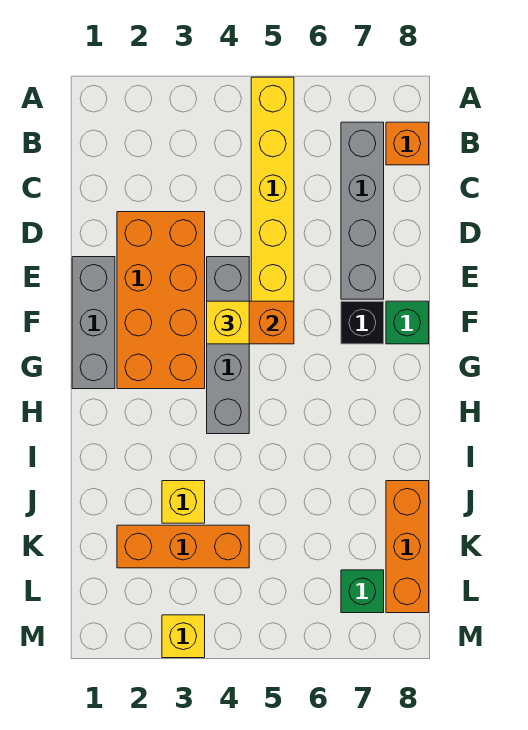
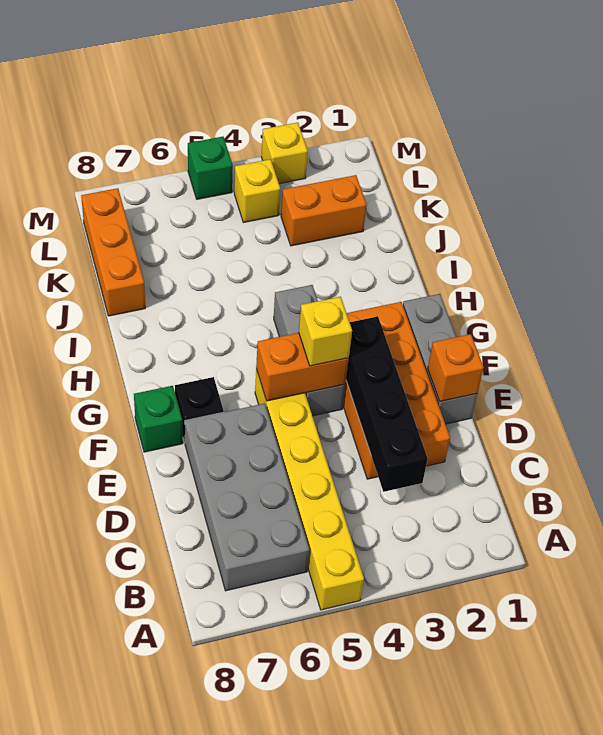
grey 1x4 brick [341,122,384,299] -> grey 2x4 brick [185,404,309,591]
orange 1x1 brick [386,122,429,165] -> orange 1x1 brick moved to [428,334,484,401]
none -> black 1x4 brick [346,316,428,492]
grey 1x4 brick [207,257,249,434] -> grey 1x3 brick [274,285,345,416]
yellow 1x1 brick [162,481,205,523] -> yellow 1x1 brick moved to [234,159,280,223]
orange 1x3 brick [117,525,249,568] -> orange 1x2 brick [281,175,367,246]
green 1x1 brick [341,570,384,613] -> green 1x1 brick moved to [188,137,233,199]

